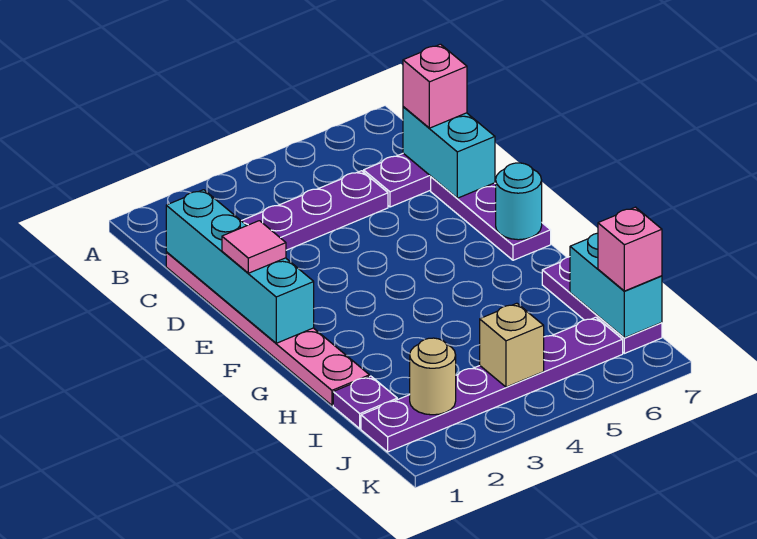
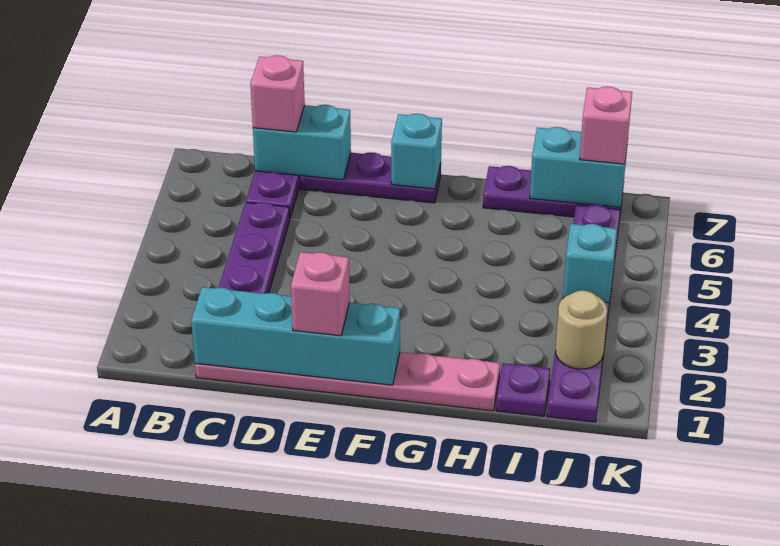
pink 1x1 tile [222,221,286,273] -> pink 1x1 brick [291,252,350,336]
cyan 1x1 round brick [496,163,542,240] -> cyan 1x1 brick [391,114,442,189]
tan 1x1 brick [480,303,544,387] -> cyan 1x1 brick [563,224,617,303]

